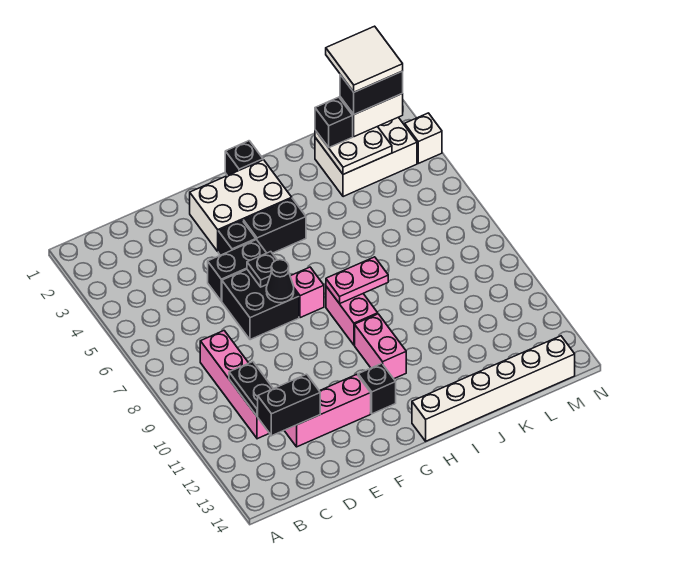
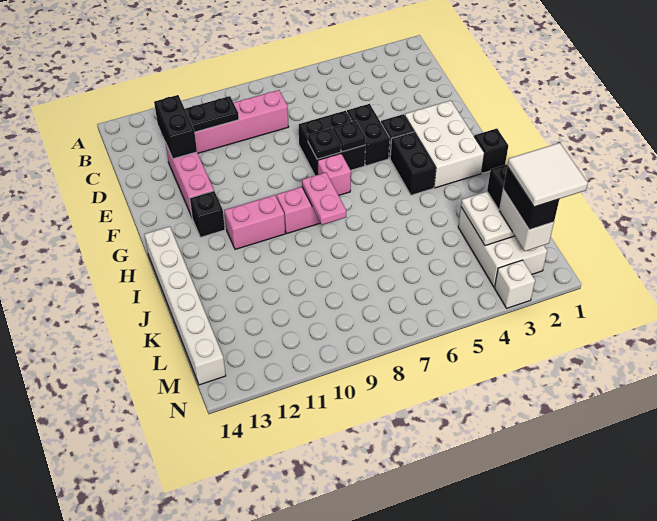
black 1x1 cone [266,260,294,303] -> black 1x1 plate [308,128,341,159]

